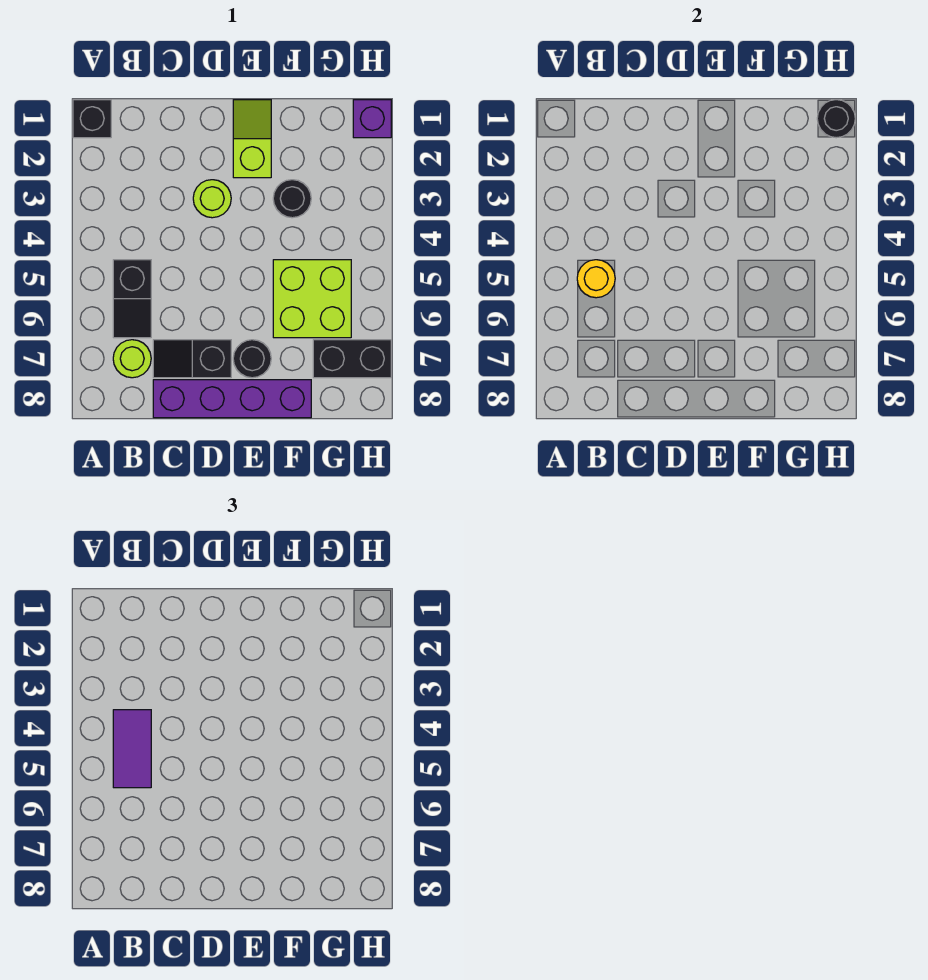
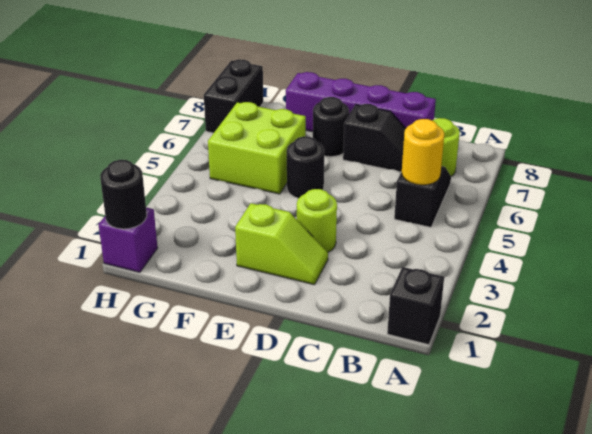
purple 1x2 tile [113,710,151,788] -> none
lime 1x2 slope [233,100,271,178] -> lime 1x2 slope turned to [235,203,328,285]
black 1x1 round brick [273,180,311,218] -> black 1x1 round brick moved to [287,136,324,198]
black 1x2 brick [313,340,391,378] -> black 1x2 brick turned to [204,59,263,133]

